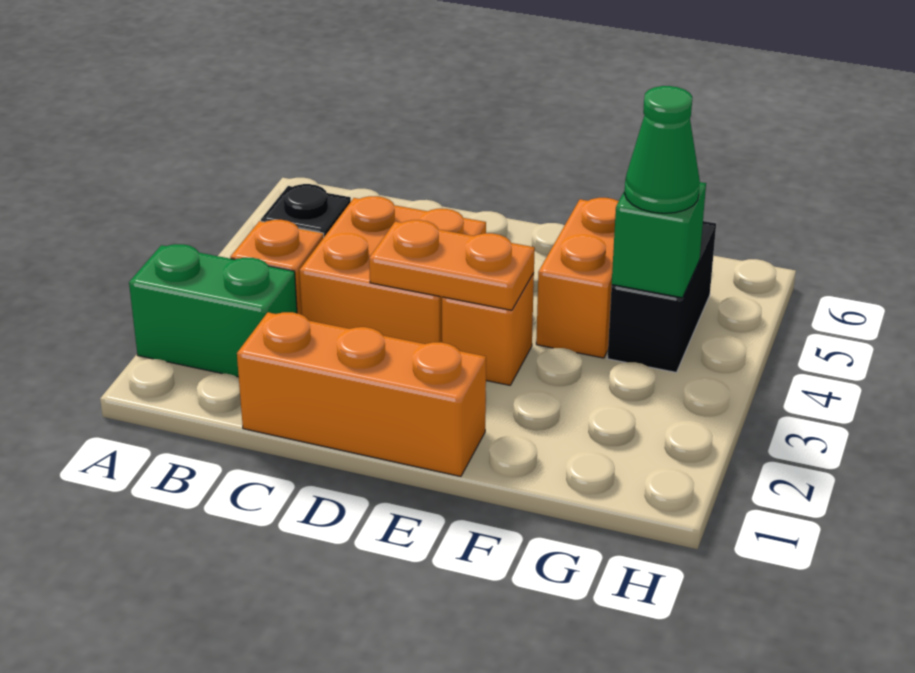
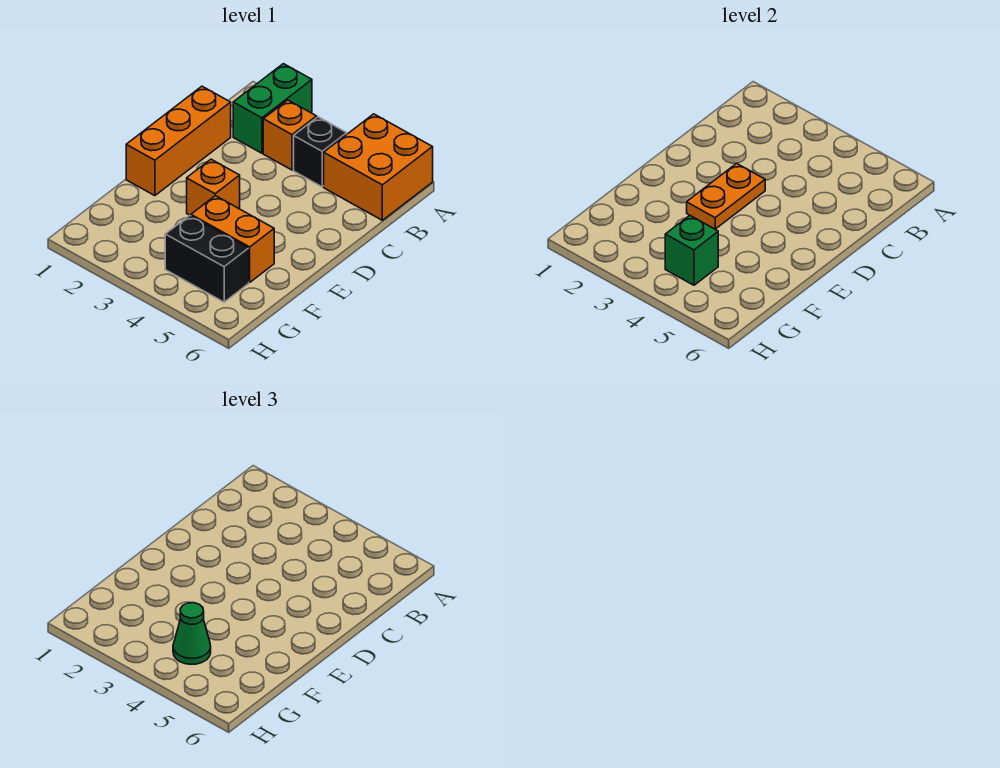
orange 2x2 brick [300,196,486,344] -> orange 2x2 brick moved to [324,114,433,220]

